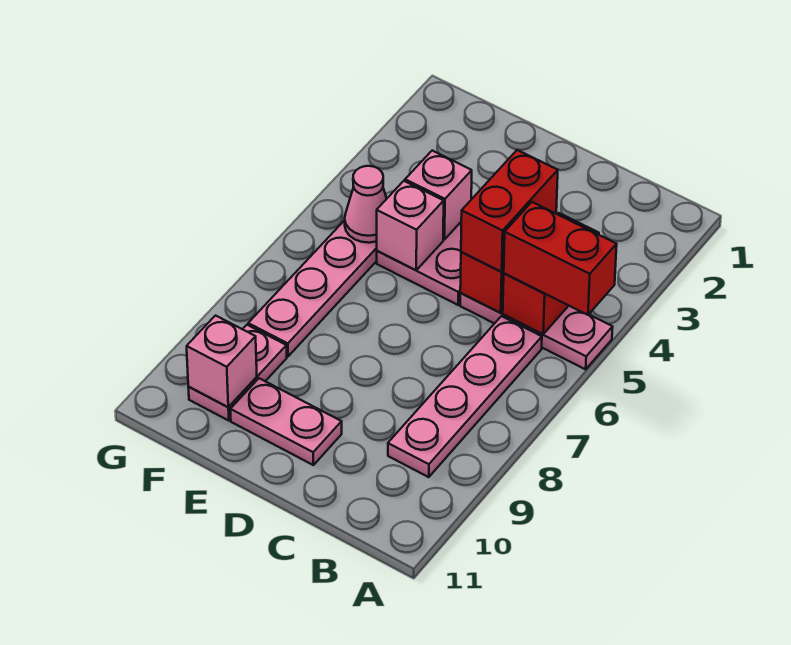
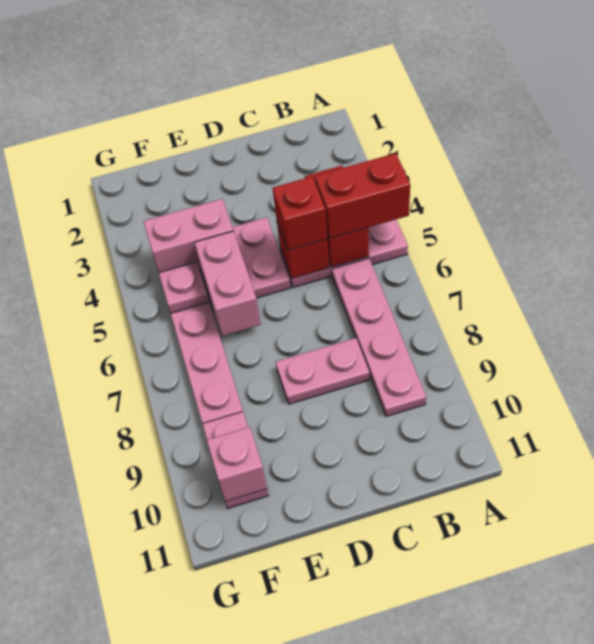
red 1x2 brick [461,150,558,272] -> red 1x1 brick [273,177,327,250]
pink 1x2 plate [230,378,342,465] -> pink 1x2 plate moved to [276,338,370,404]
pink 1x1 brick [405,151,472,240] -> pink 1x2 brick [144,199,233,273]
pink 1x1 brick [377,181,444,270] -> pink 1x2 brick [194,231,261,336]
pink 1x1 cone [345,166,387,243] -> pink 1x1 plate [159,262,209,313]

